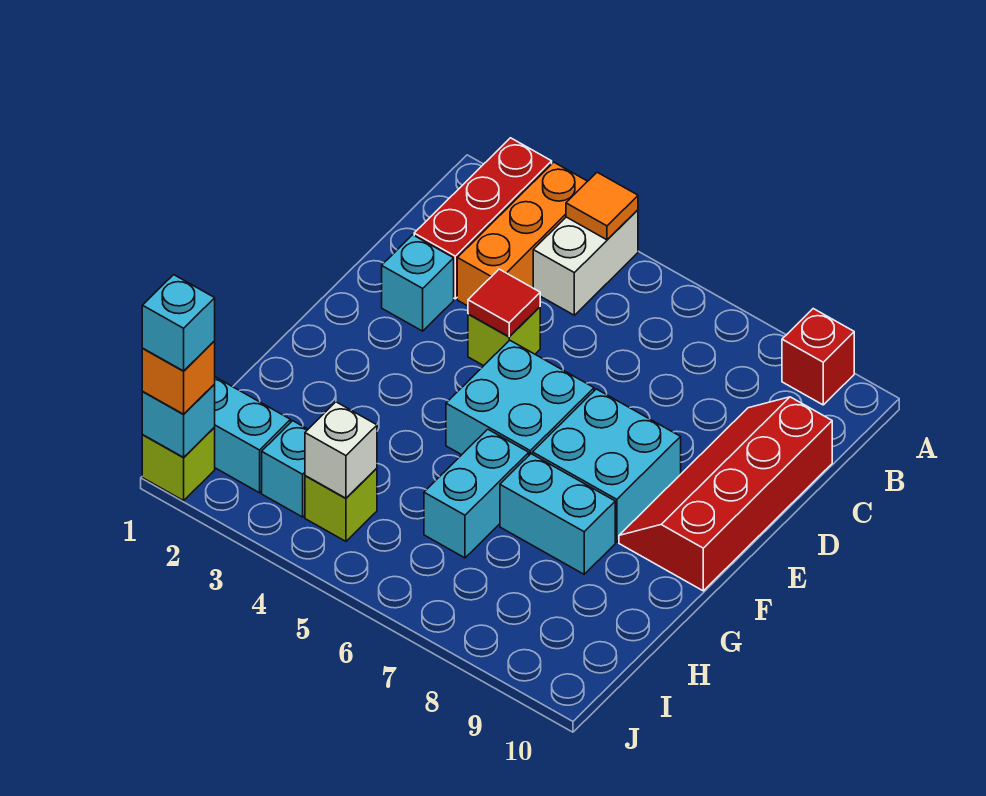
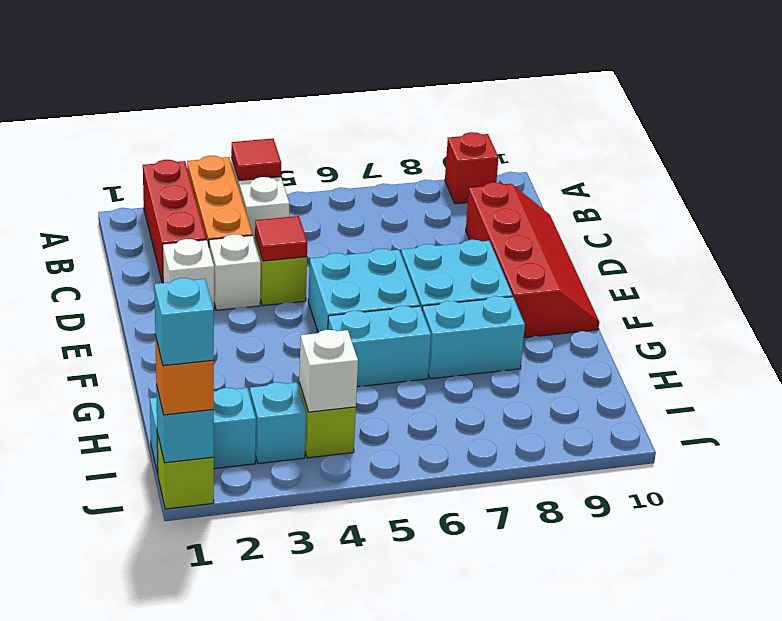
orange 1x1 tile [566,172,638,240] -> red 1x1 tile [231,138,281,180]
red 2x4 slope [619,397,832,591] -> red 2x4 slope turned to [466,182,599,338]
cyan 1x1 brick [382,235,454,331] -> white 1x1 brick [163,239,214,309]
none -> white 1x1 brick [209,234,261,310]
cyan 1x2 brick [424,429,529,558] -> cyan 1x2 brick turned to [328,306,431,387]

